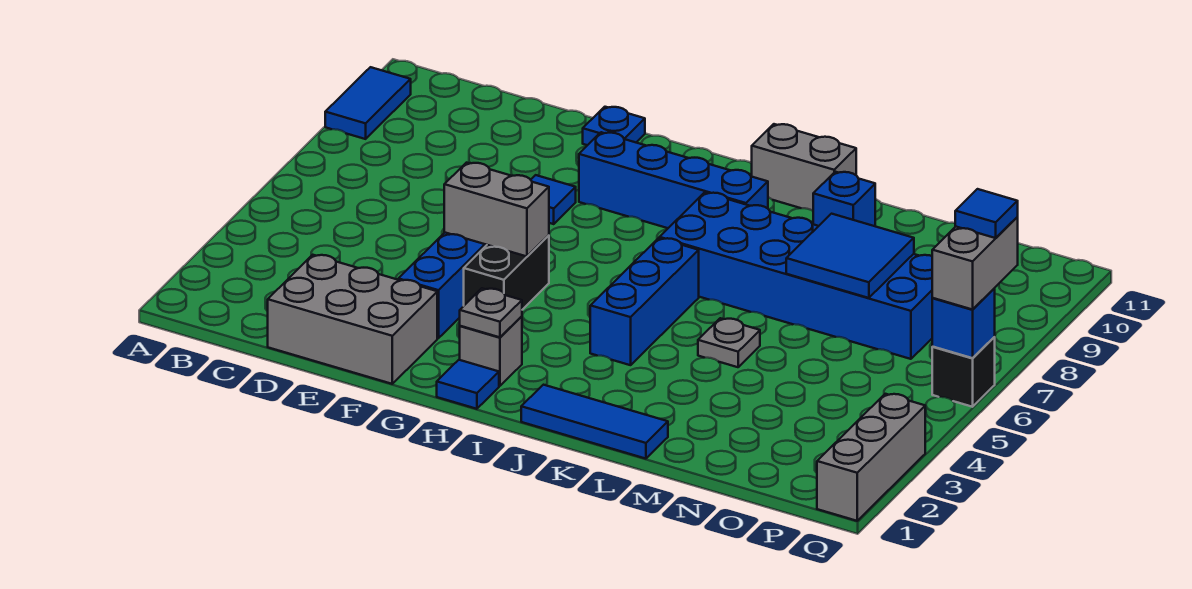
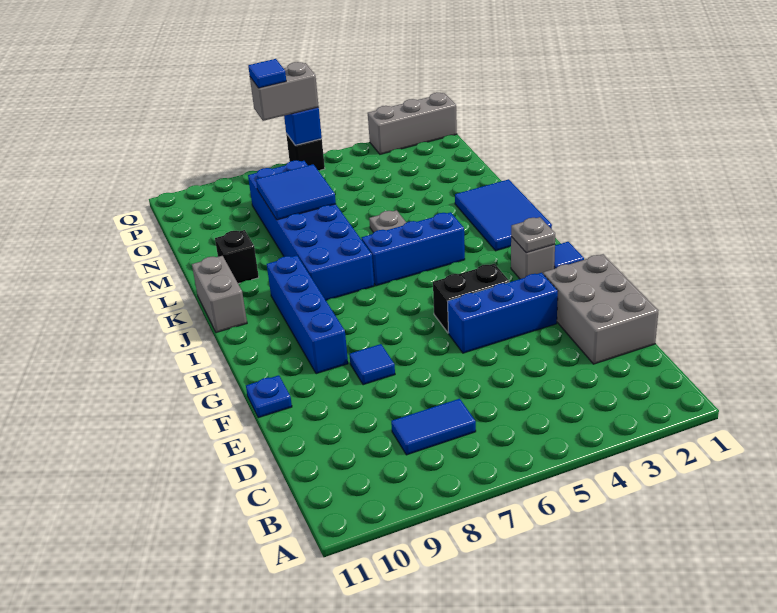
blue 1x2 tile [325,67,411,139] -> blue 1x2 tile moved to [391,399,476,455]
grey 1x2 brick [444,163,549,256] -> none
blue 1x3 tile [521,385,668,459] -> blue 2x3 tile [455,179,552,251]
blue 1x1 brick [813,172,875,226] -> black 1x1 brick [215,230,259,284]

